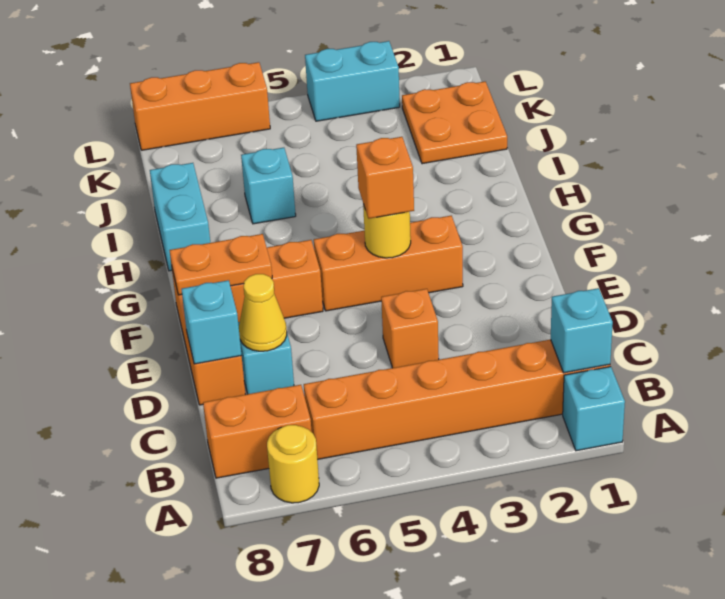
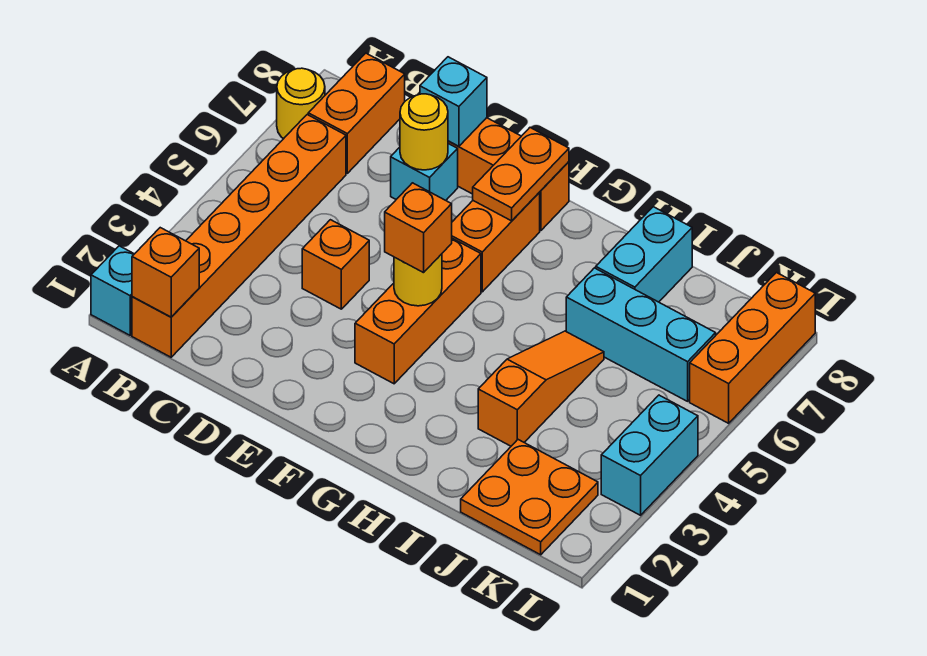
cyan 1x1 brick [551,288,613,373] -> orange 1x1 brick [132,228,199,317]
yellow 1x1 cone [239,274,287,351] -> yellow 1x1 round brick [400,94,448,170]
cyan 1x2 brick [150,163,210,271] -> cyan 1x2 brick turned to [596,207,692,302]
none -> orange 1x3 slope [478,331,604,446]
cyan 1x1 brick [241,148,296,224] -> cyan 1x3 brick [566,268,716,401]

